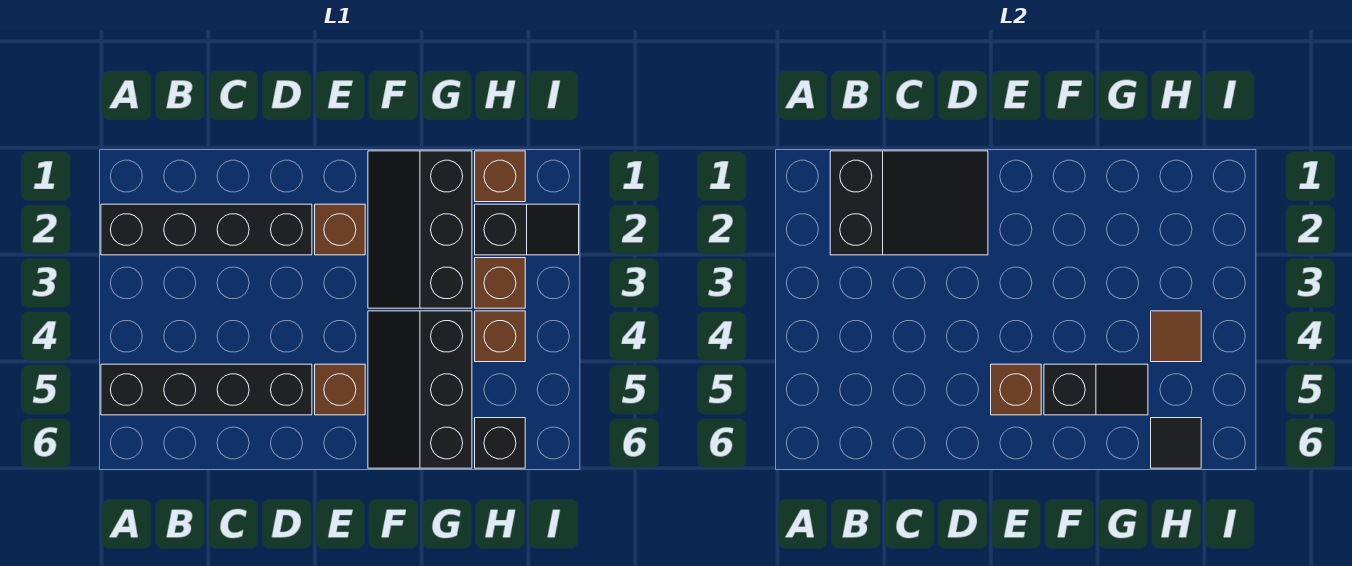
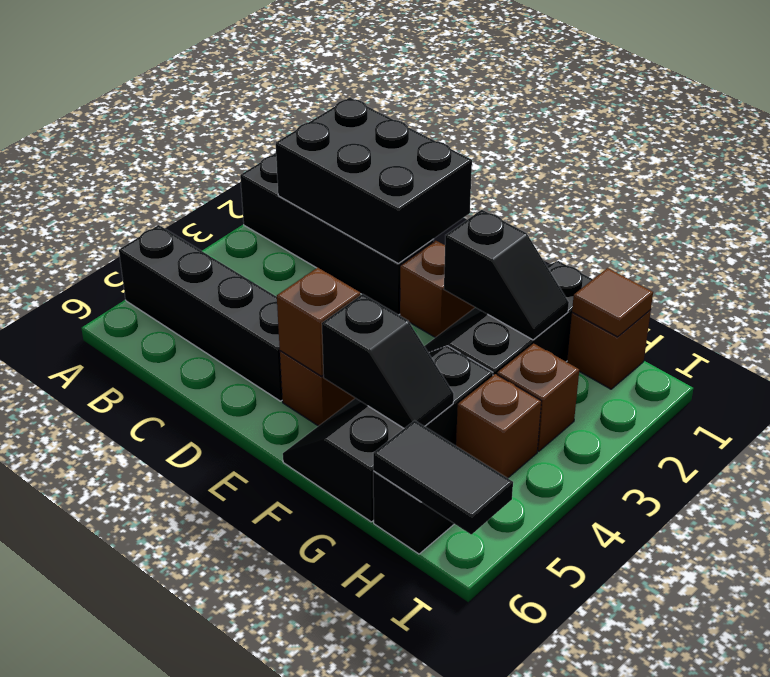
black 2x3 slope [830,151,988,255] -> black 2x3 brick [276,97,472,263]
black 1x2 slope [475,204,579,255] -> black 1x2 slope moved to [444,210,569,340]
brown 1x1 tile [1151,311,1201,362] -> brown 1x1 tile moved to [572,268,653,337]
black 1x1 tile [1151,418,1201,468] -> black 1x2 tile [373,420,513,534]

